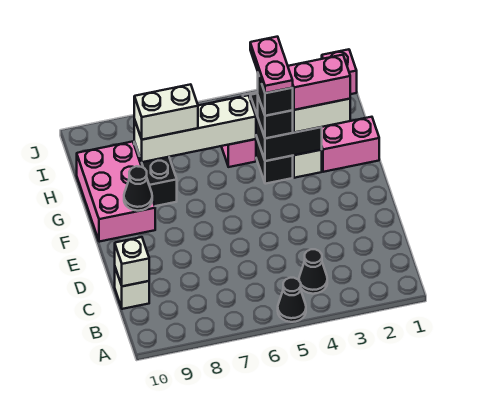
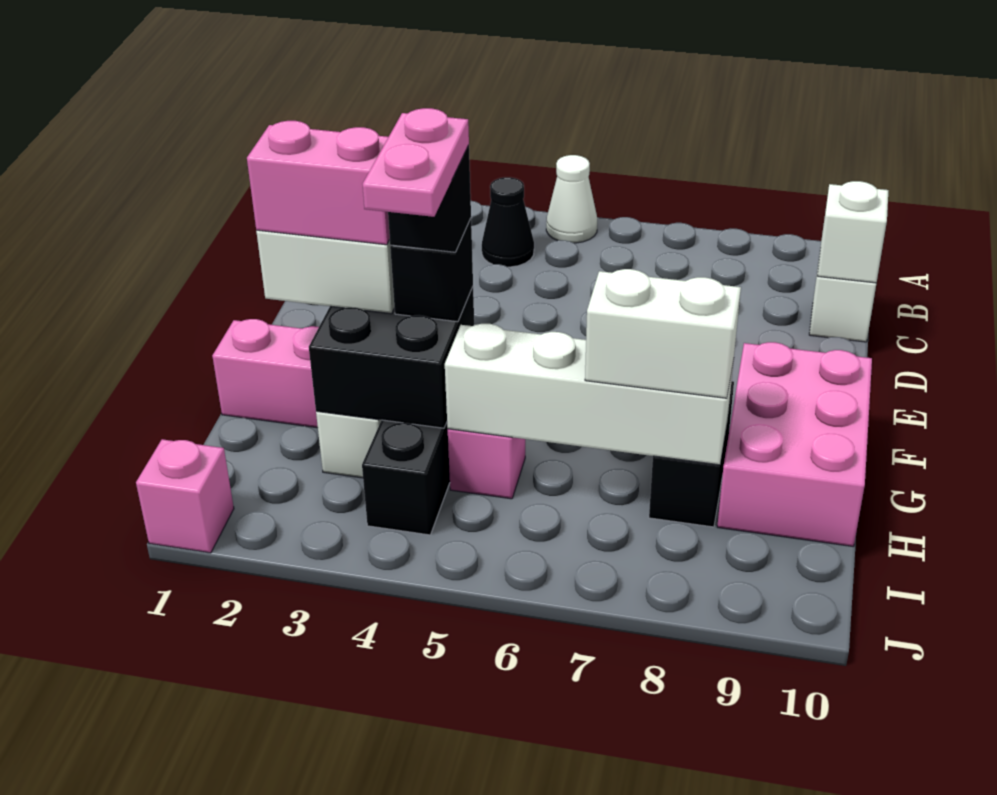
black 1x1 cone [278,278,306,322] -> white 1x1 cone [546,155,597,243]
black 1x1 cone [124,166,152,211] -> none

